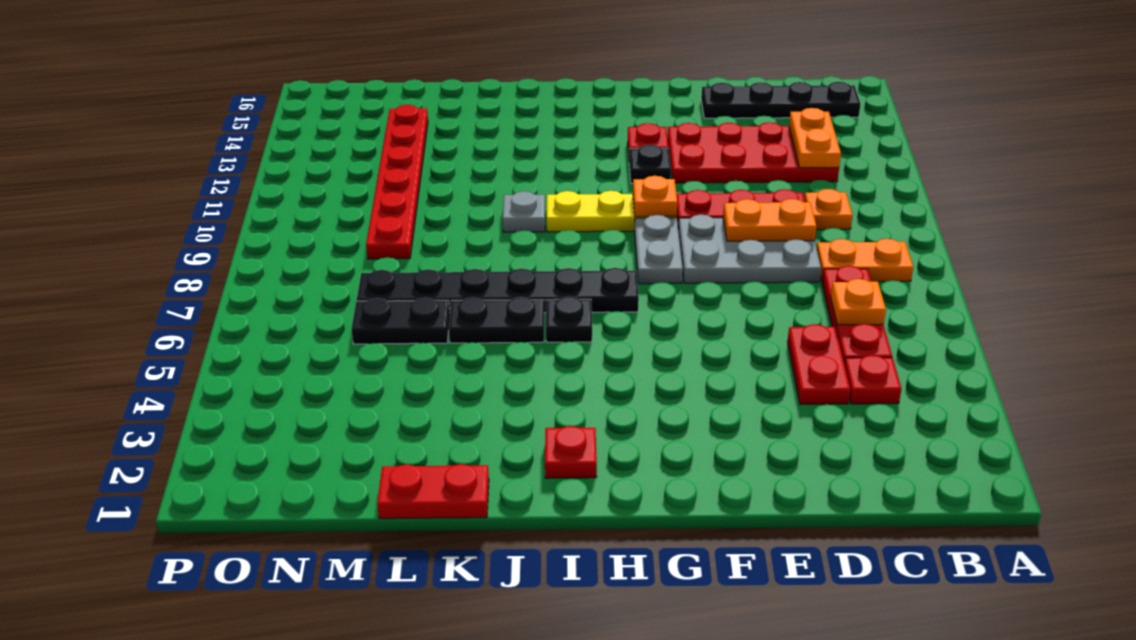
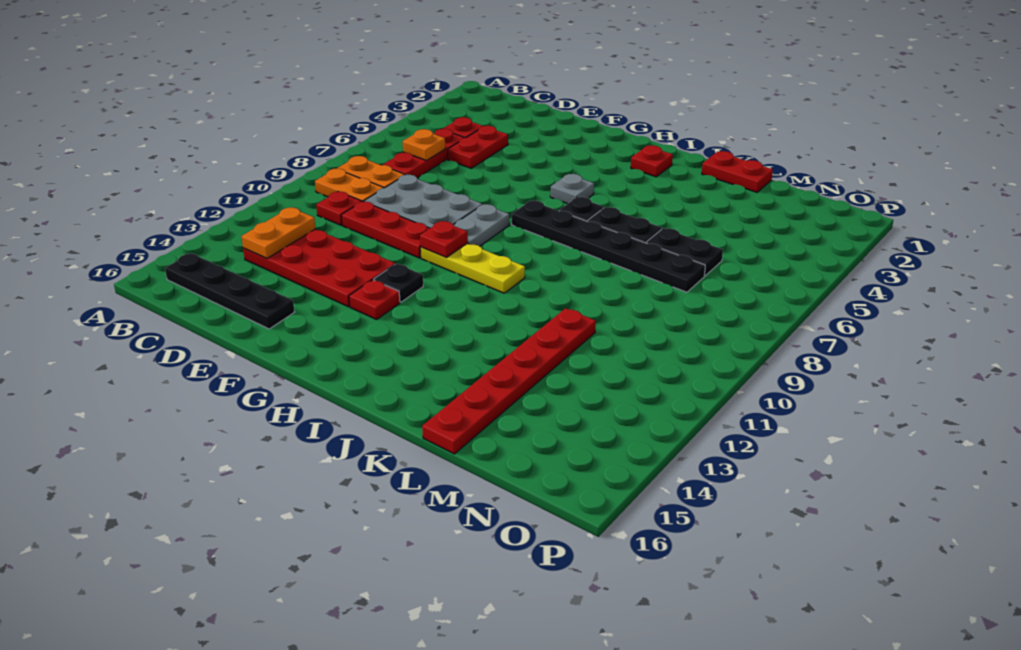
orange 1x1 plate [805,189,853,230] -> red 1x1 plate [316,191,362,225]
orange 1x2 plate [723,199,817,241] -> orange 1x2 plate moved to [315,168,383,202]
orange 1x1 plate [633,176,677,217] -> red 1x1 plate [420,221,468,258]
grey 1x1 plate [503,191,545,232] -> grey 1x1 plate moved to [550,174,594,204]
red 1x6 plate [366,105,428,259] -> red 1x6 plate moved to [422,308,596,454]

